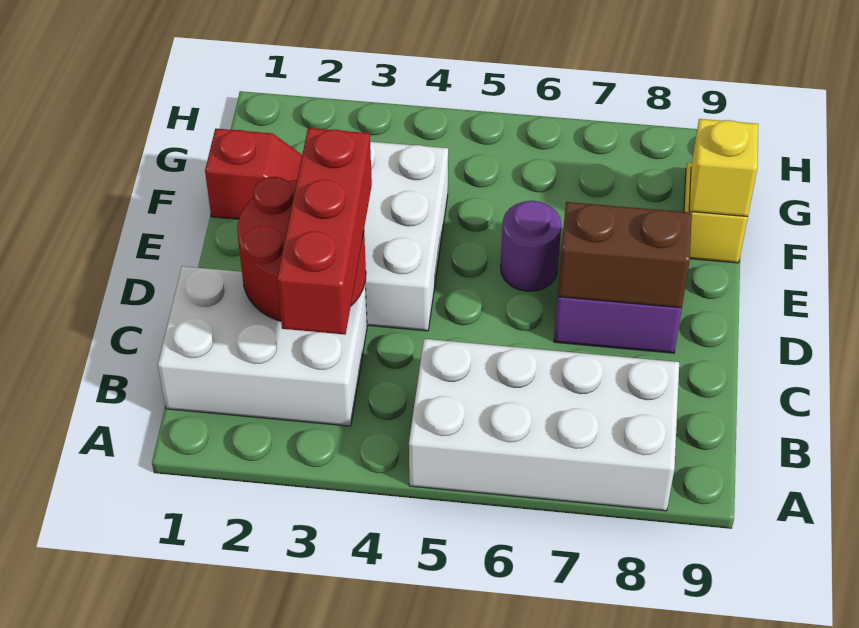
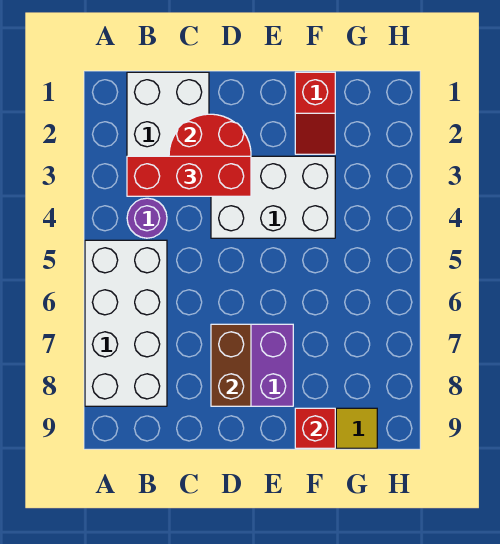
purple 1x1 round brick [501,201,561,291] -> purple 1x1 round brick moved to [127,198,167,238]
yellow 1x1 brick [689,119,758,217] -> red 1x1 brick [295,408,335,448]

